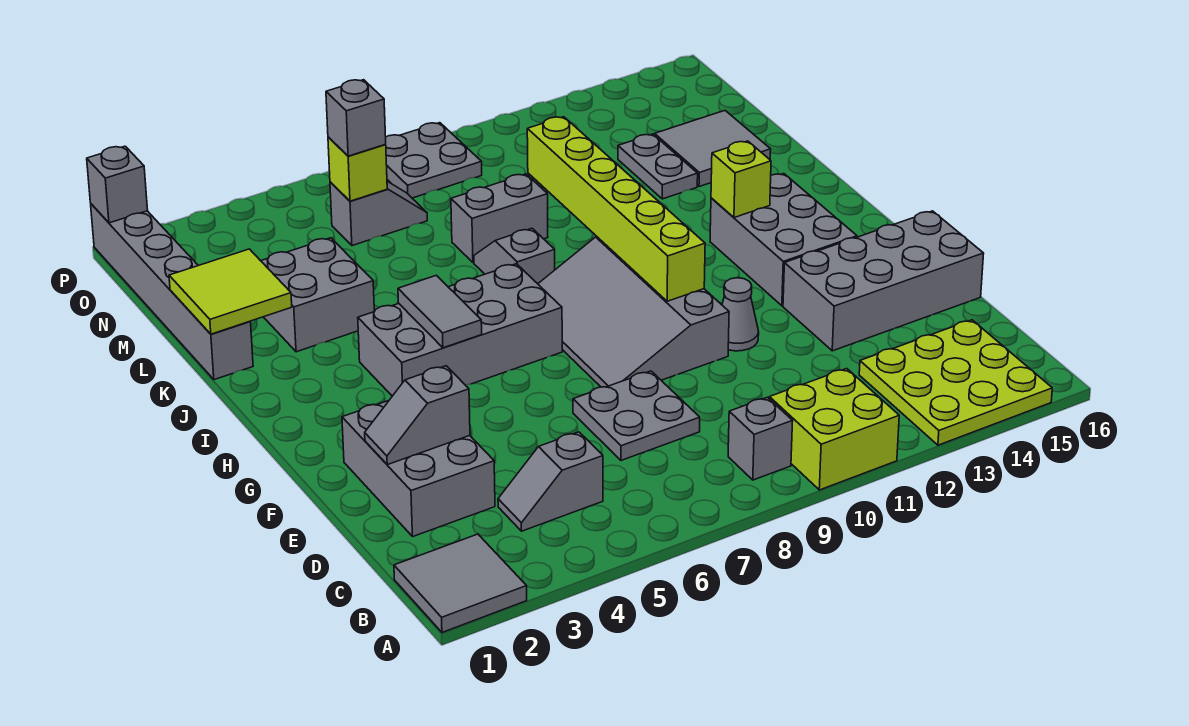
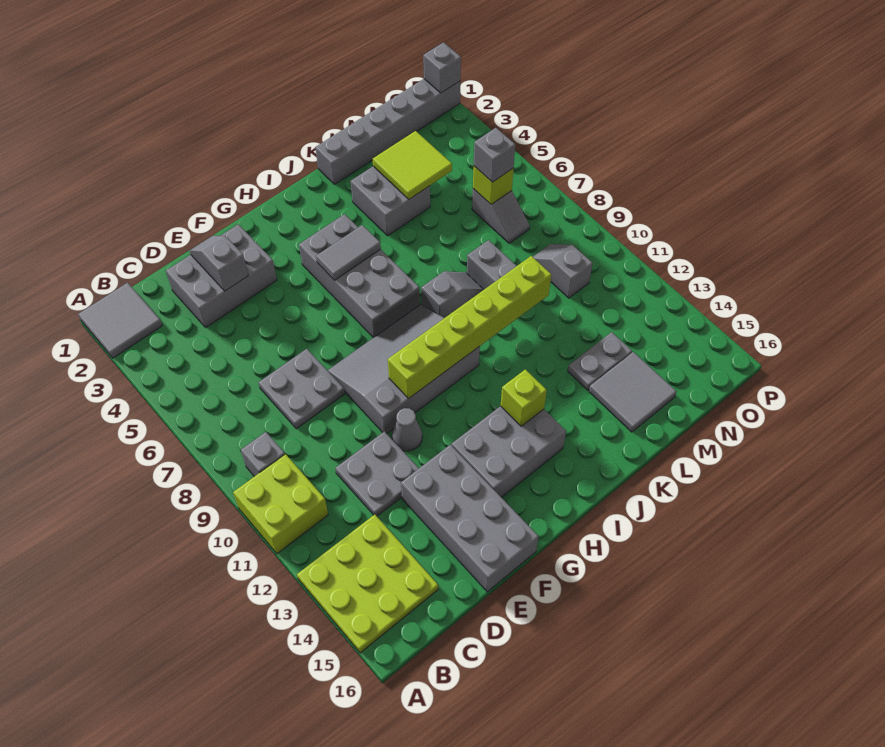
grey 1x2 slope [498,432,603,531] -> grey 1x2 slope moved to [533,244,593,298]
lime 2x2 tile [169,249,292,334] -> lime 2x2 tile moved to [373,131,452,199]
grey 2x2 plate [386,123,482,198] -> grey 2x2 plate moved to [335,431,419,516]

